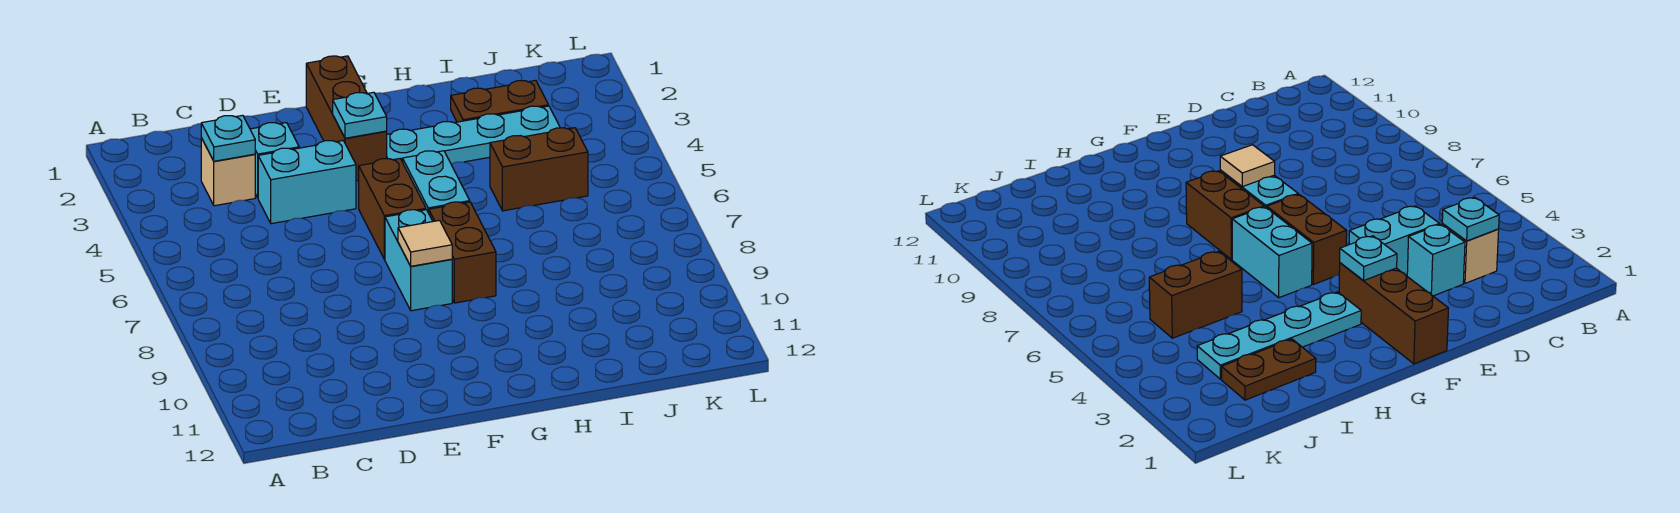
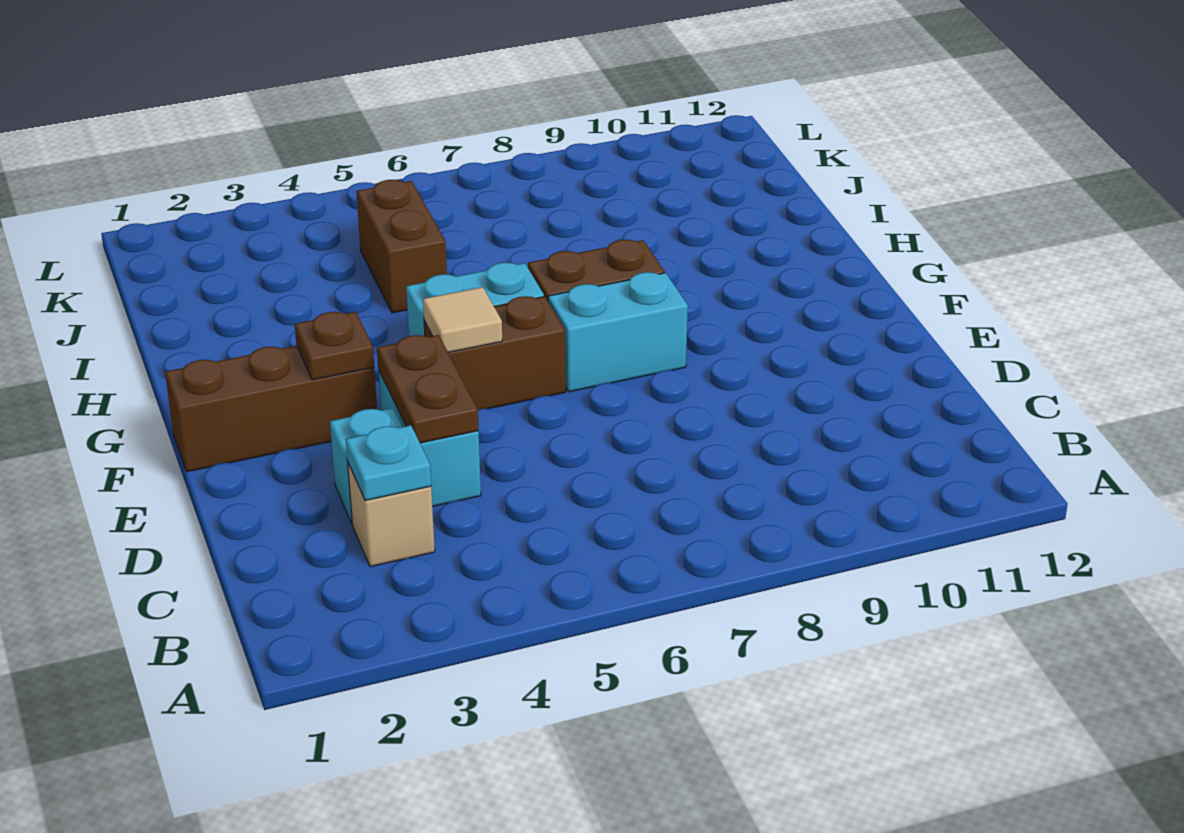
cyan 1x1 plate [333,92,387,138] -> brown 1x1 plate [295,312,374,380]
tan 1x1 tile [398,220,452,266] -> tan 1x1 tile moved to [423,287,502,352]
cyan 1x4 plate [387,106,560,164] -> none
brown 1x2 plate [451,80,548,122] -> brown 1x2 plate moved to [377,335,479,443]

